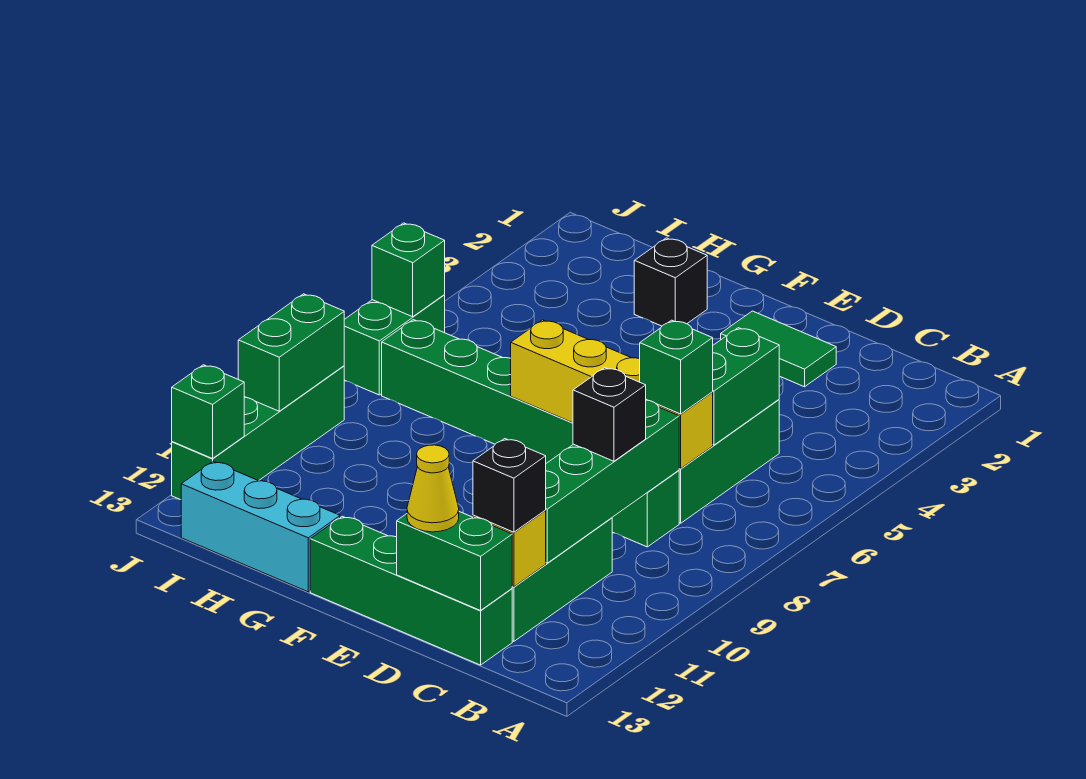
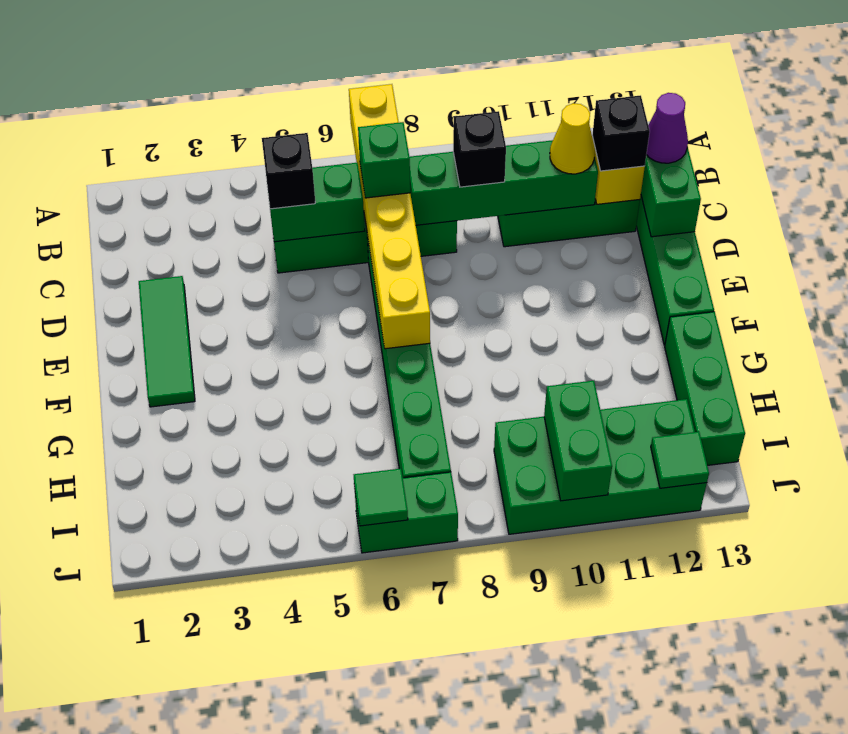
yellow 1x4 brick [511,320,713,469] -> yellow 1x6 brick [349,84,430,349]
none -> purple 1x1 cone [646,93,688,163]
green 1x2 tile [721,311,836,387] -> green 1x3 tile [139,276,195,407]
yellow 1x1 cone [407,445,459,532] -> yellow 1x1 cone moved to [550,103,595,174]
black 1x1 brick [634,238,707,326] -> black 1x1 brick moved to [262,133,315,209]
cyan 1x3 brick [181,461,340,592] -> green 1x3 brick [665,312,745,465]
green 1x1 brick [372,223,445,317] -> green 1x1 tile [354,469,408,526]
green 1x4 brick [172,366,344,500] -> green 2x4 brick [494,399,707,534]
green 1x2 brick [238,294,344,411] -> green 1x2 brick turned to [544,381,612,501]
green 1x1 brick [172,365,244,459] -> green 1x1 tile [651,432,709,488]

